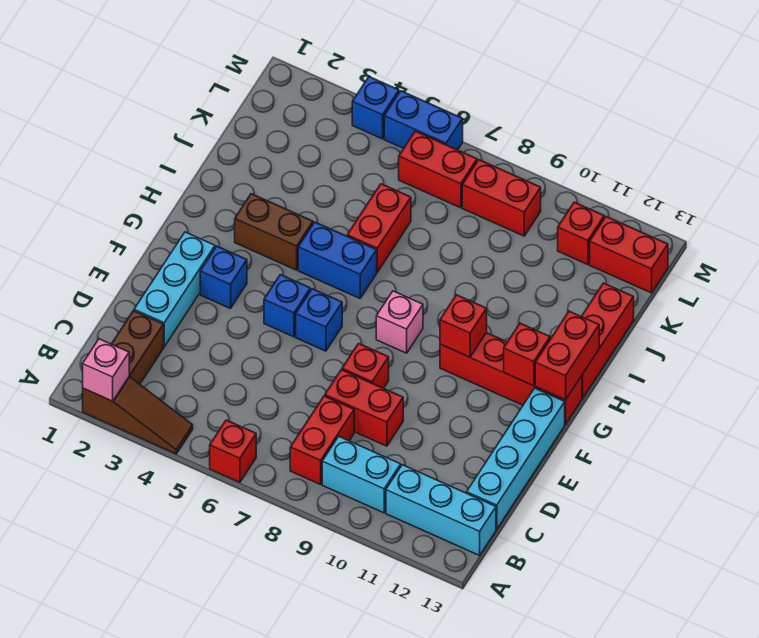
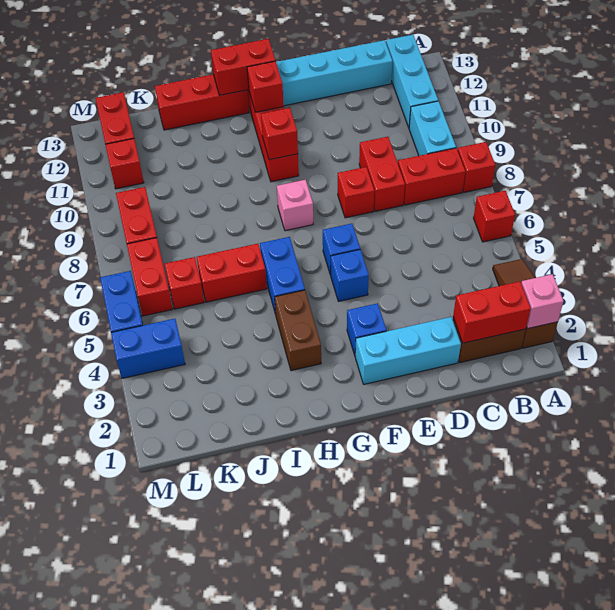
none -> red 1x1 brick [458,142,495,192]
none -> red 1x2 brick [453,281,531,343]
none -> red 1x1 brick [165,257,204,309]
blue 1x1 brick [352,77,399,139] -> blue 1x2 brick [111,319,185,378]

